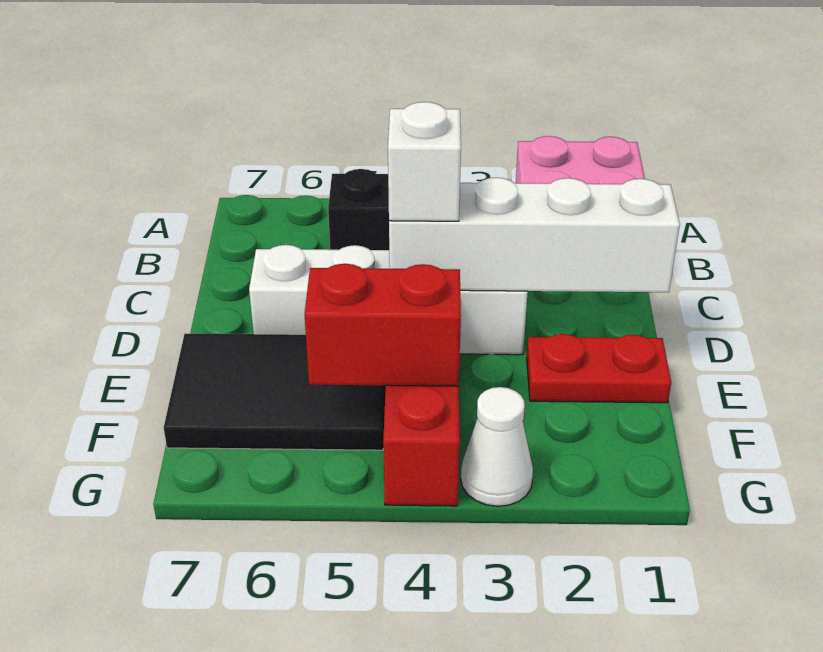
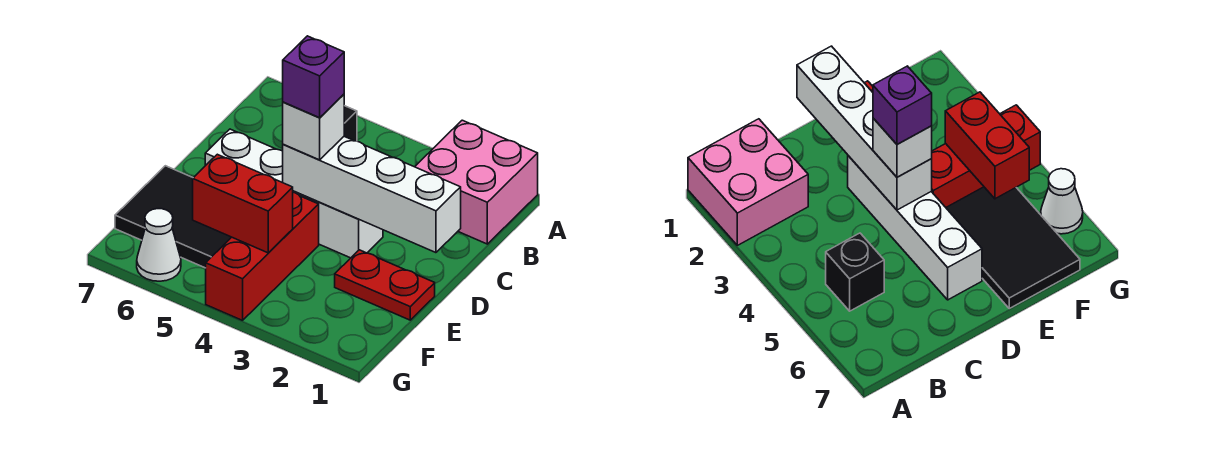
none -> purple 1x1 brick [282,36,344,118]
white 1x1 cone [461,387,533,506] -> white 1x1 cone moved to [137,209,181,281]

